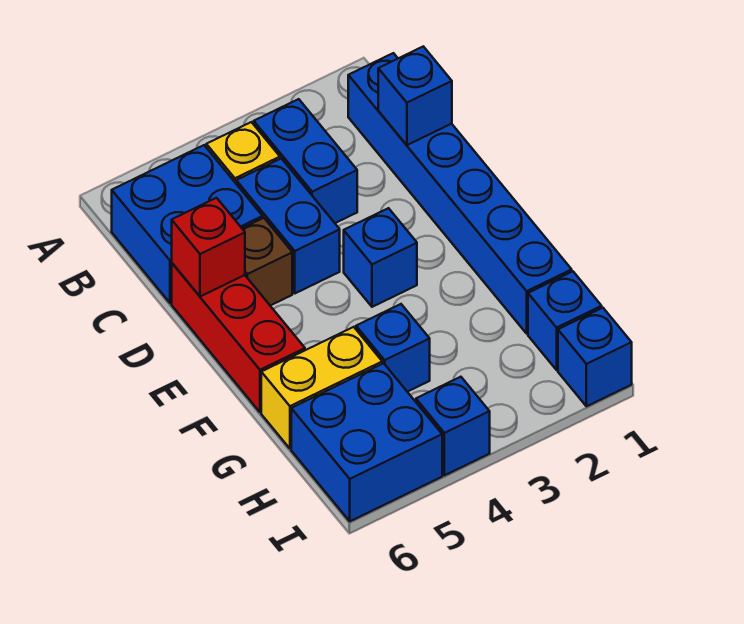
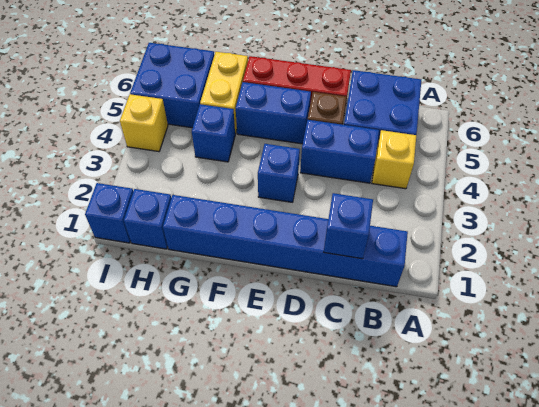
blue 1x2 brick [254,99,357,223] -> blue 1x2 brick moved to [236,82,311,144]
red 1x1 brick [172,198,245,297] -> none
blue 1x1 brick [416,377,490,475] -> yellow 1x1 brick [120,94,168,152]

